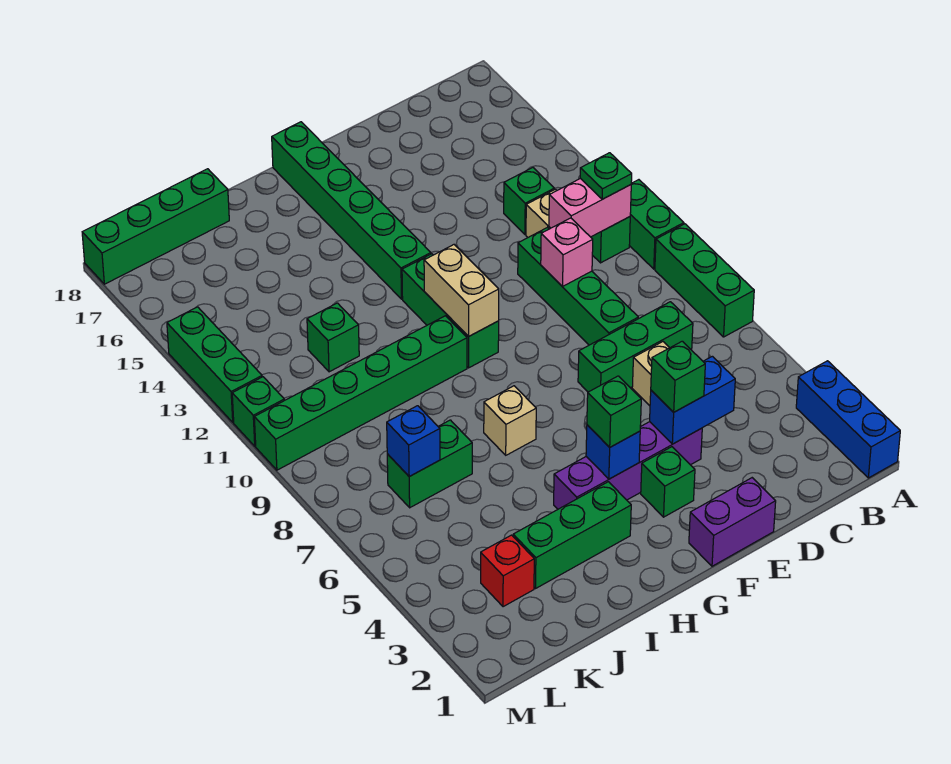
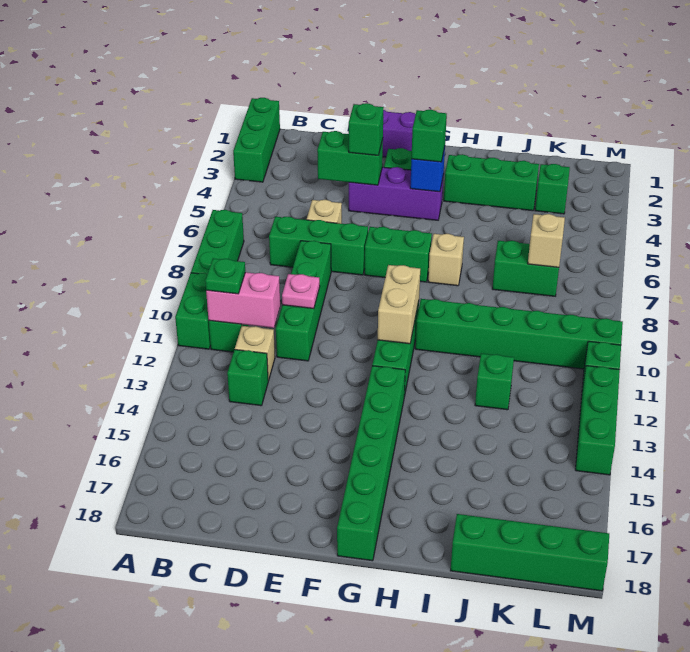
blue 1x3 brick [796,361,900,478] -> green 1x3 brick [233,98,280,182]
blue 1x2 brick [650,356,735,444] -> green 1x2 brick [317,131,383,185]
pink 1x1 brick [541,218,593,287] -> pink 1x1 plate [282,274,320,309]
purple 1x4 brick [554,422,702,509] -> purple 1x3 brick [349,167,444,220]
none -> green 1x2 brick [365,227,432,282]
red 1x1 brick [481,535,534,607] -> green 1x1 brick [535,164,570,214]
blue 1x1 brick [387,406,440,476] -> tan 1x1 brick [528,214,565,267]

